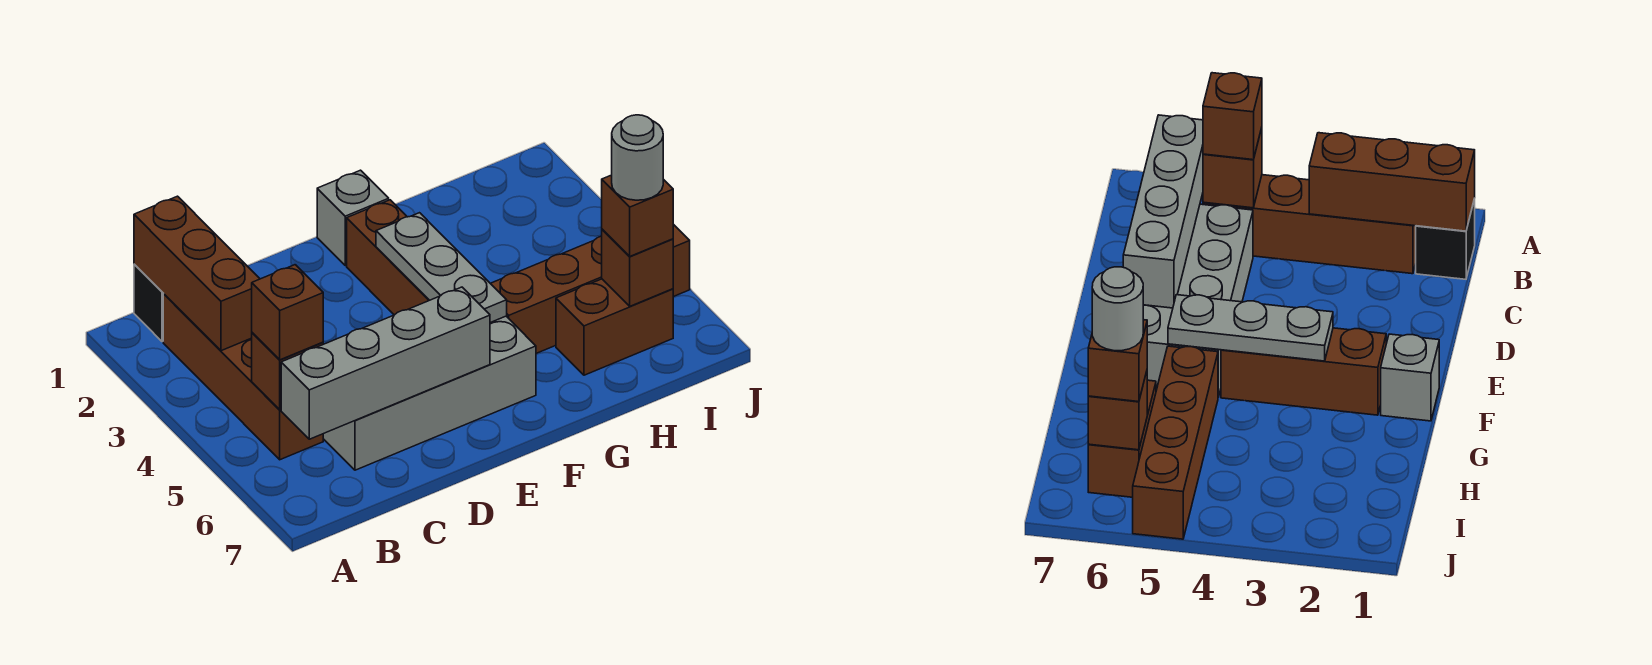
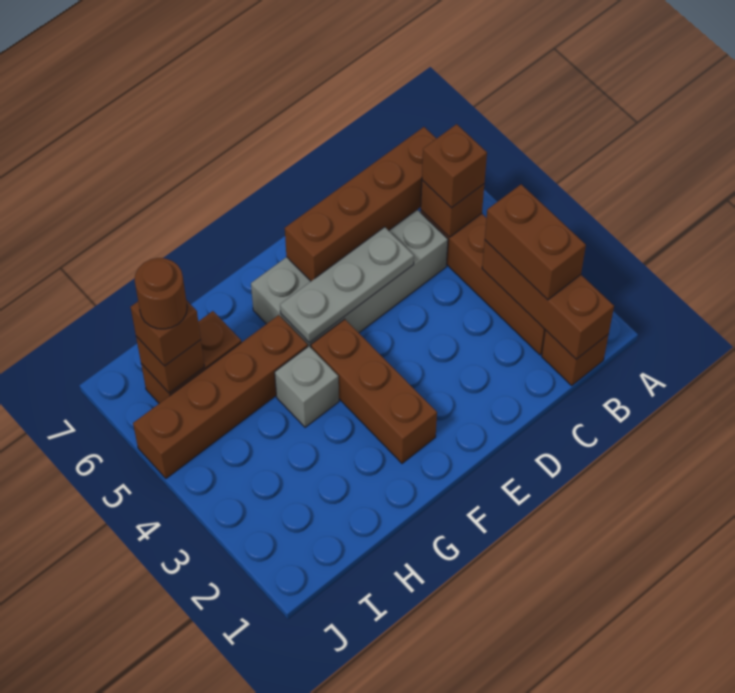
black 1x1 brick [134,264,164,342] -> brown 1x1 brick [542,330,609,385]
none -> brown 1x2 brick [485,184,586,300]
grey 1x4 brick [281,287,490,439] -> brown 1x4 brick [285,127,437,281]
grey 1x1 brick [317,170,389,266] -> grey 1x1 brick moved to [275,346,339,427]
grey 1x3 plate [376,213,507,323] -> grey 1x3 plate turned to [280,227,414,343]
grey 1x1 round brick [612,115,663,200] -> brown 1x1 round brick [134,258,187,329]

